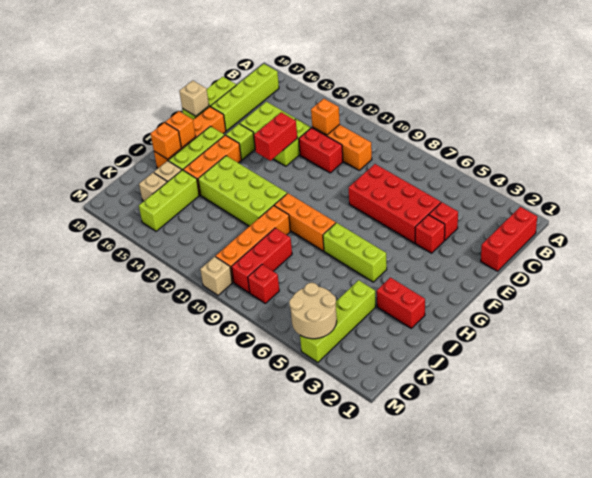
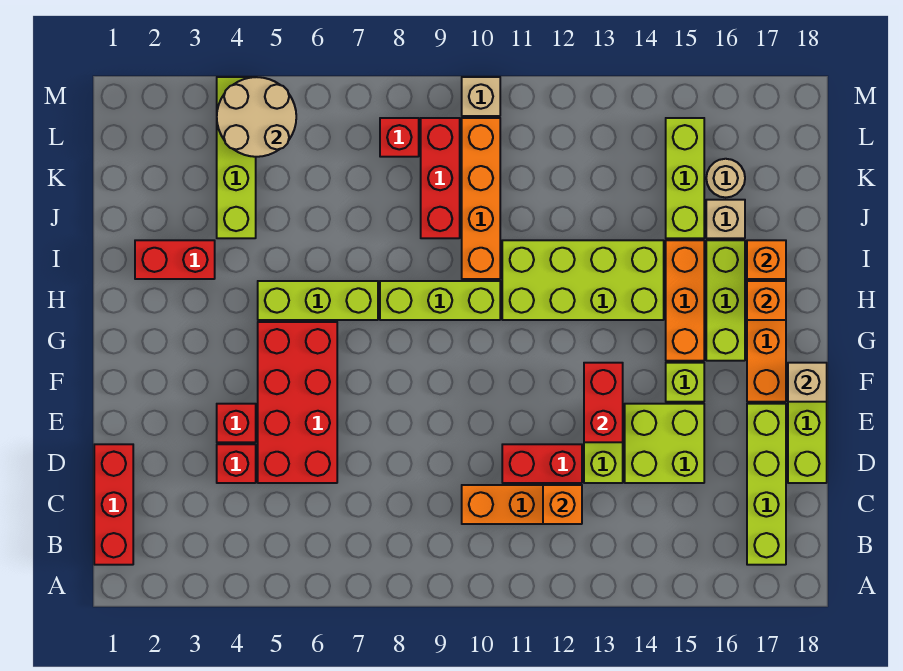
red 2x4 brick [349,164,441,243] -> red 2x4 brick turned to [258,322,337,483]
orange 1x3 brick [274,193,336,251] -> lime 1x3 brick [380,281,500,320]
tan 1x1 brick [139,173,167,201] -> tan 1x1 round brick [706,159,745,198]

